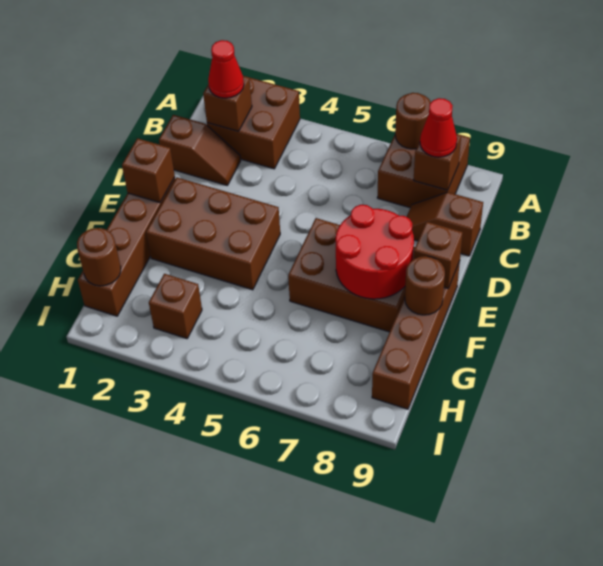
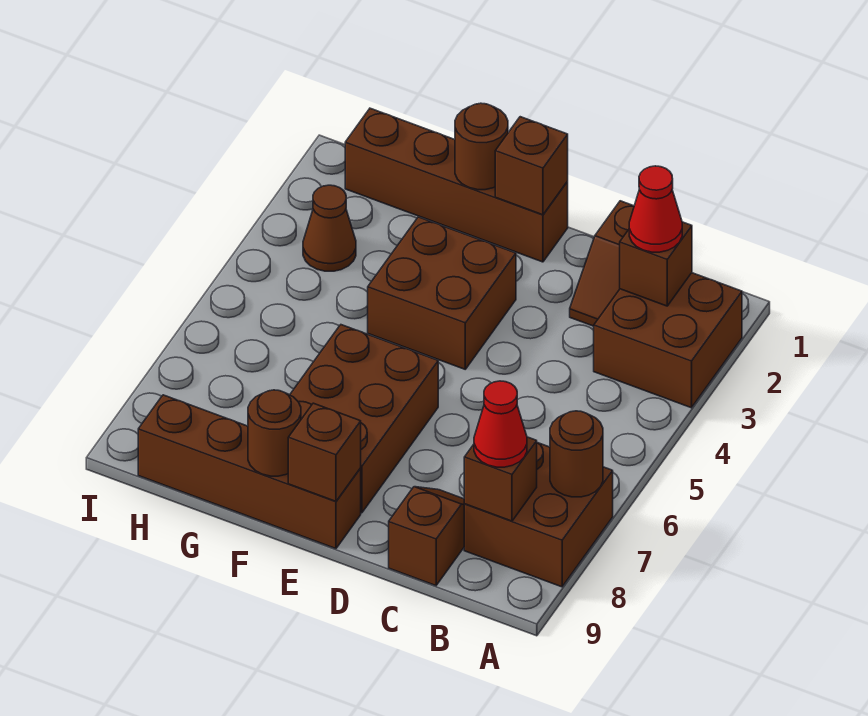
brown 2x3 brick [146,177,280,290] -> brown 2x2 brick [368,217,516,369]
red 2x2 round brick [335,204,414,299] -> none
brown 1x1 round brick [77,228,121,286] -> brown 1x1 round brick moved to [455,103,508,190]
brown 1x1 brick [149,274,202,339] -> brown 1x1 cone [303,185,356,271]

